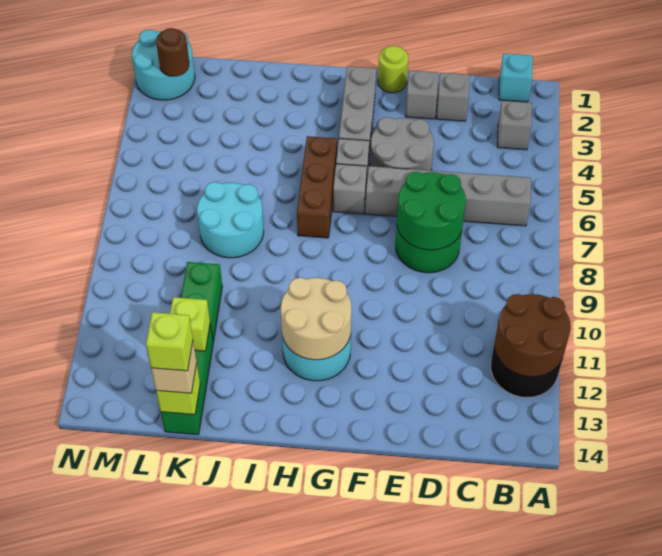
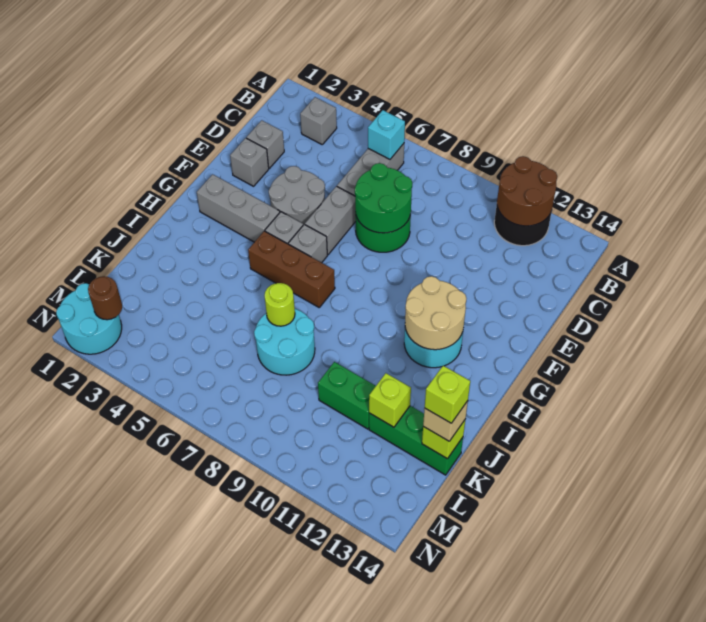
cyan 1x1 brick [499,54,533,102] -> cyan 1x1 brick moved to [368,110,405,159]
lime 1x1 round brick [378,46,408,93] -> lime 1x1 round brick moved to [264,283,295,326]

